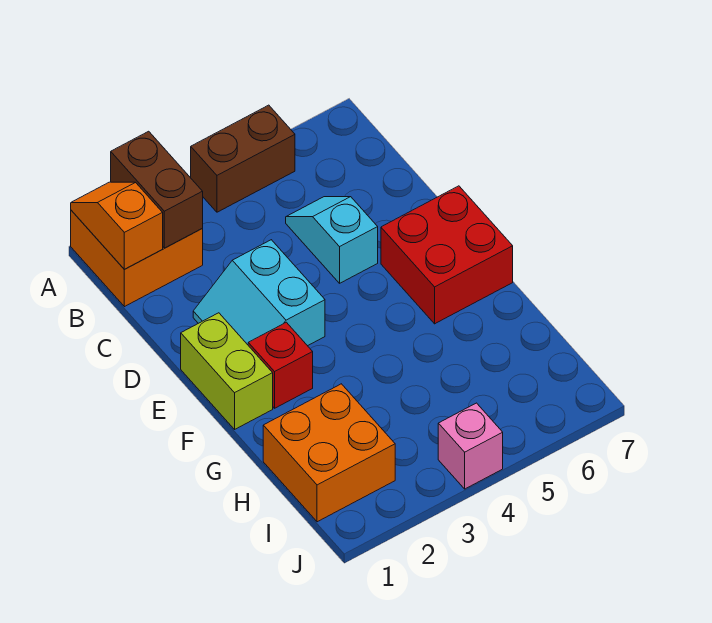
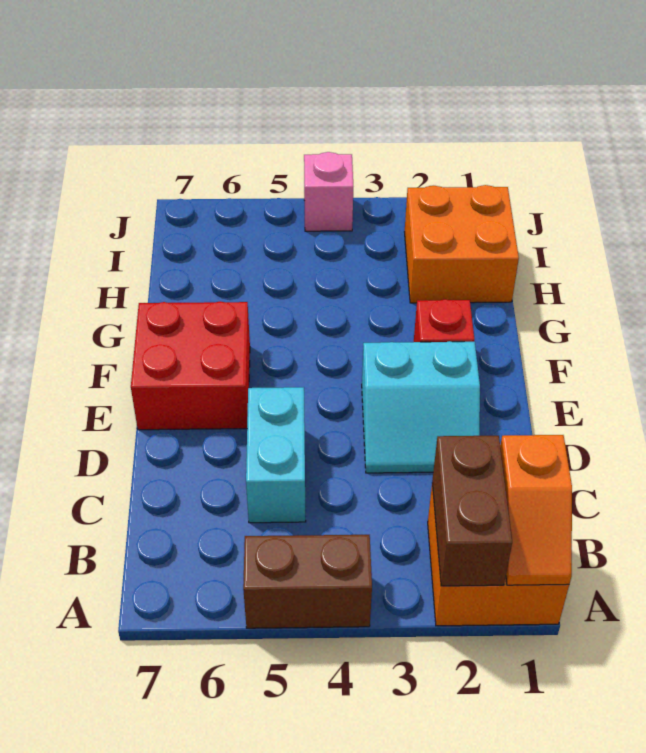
cyan 1x2 slope [286,197,378,283] -> cyan 1x2 brick [246,387,306,523]
cyan 2x2 slope [193,240,325,346] -> cyan 2x2 slope turned to [362,341,480,473]
lime 1x2 brick [181,313,273,429] -> none

